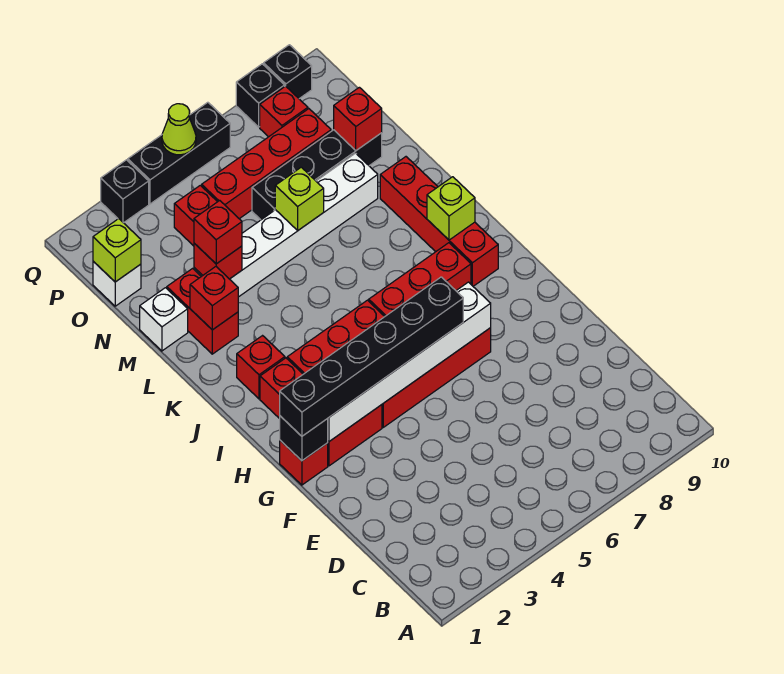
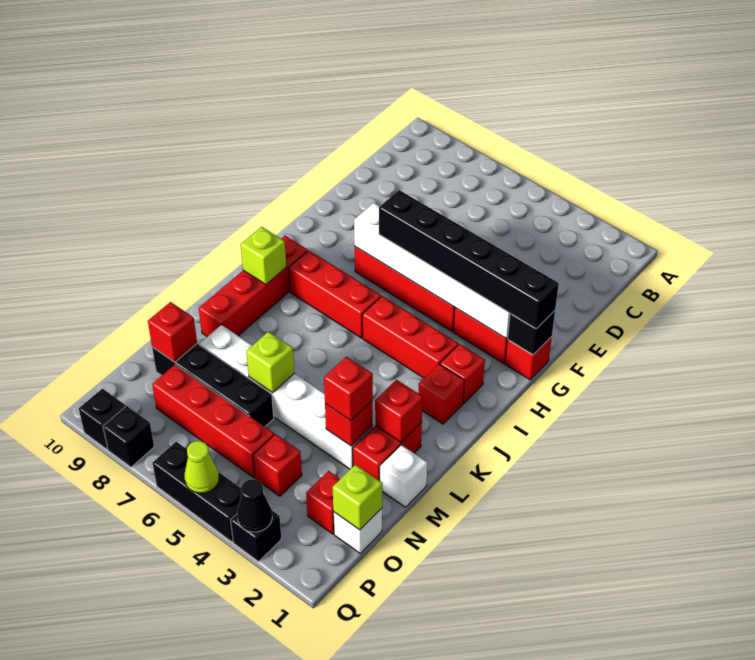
red 1x1 brick [260,86,308,137] -> red 1x1 brick moved to [306,471,340,534]
none -> black 1x1 cone [237,479,272,532]

